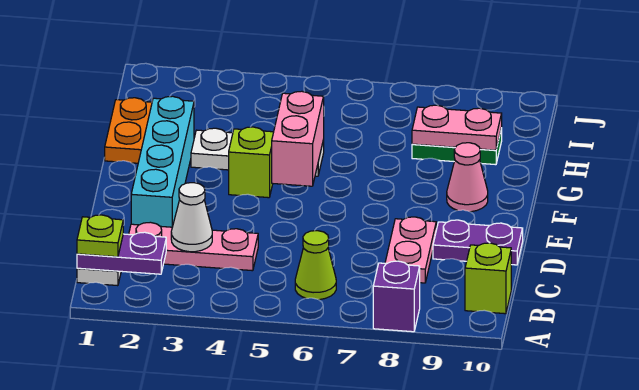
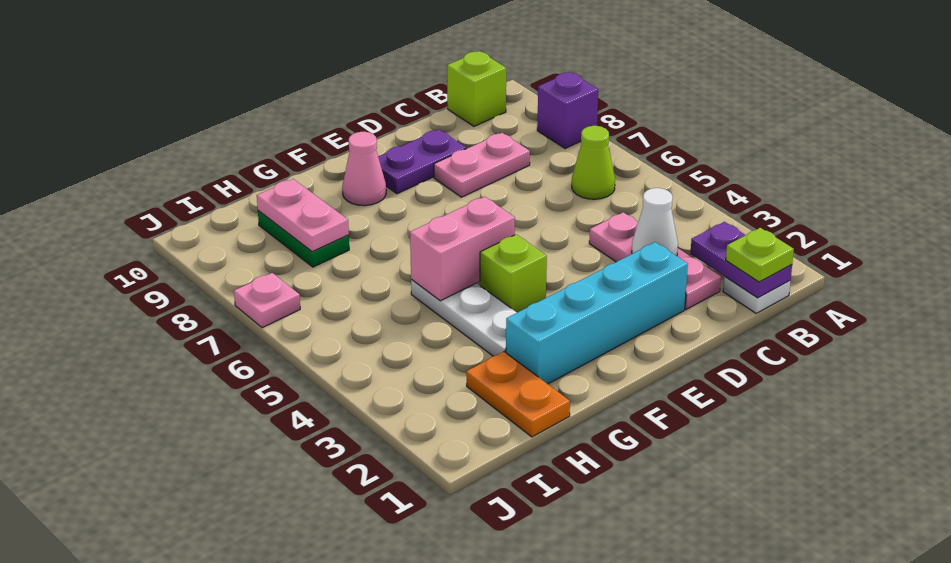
purple 1x2 plate [433,220,523,265] -> purple 1x2 plate turned to [378,130,466,194]
orange 1x2 plate [105,98,152,163] -> orange 1x2 plate turned to [466,352,570,437]
none -> pink 1x1 plate [234,273,300,328]

